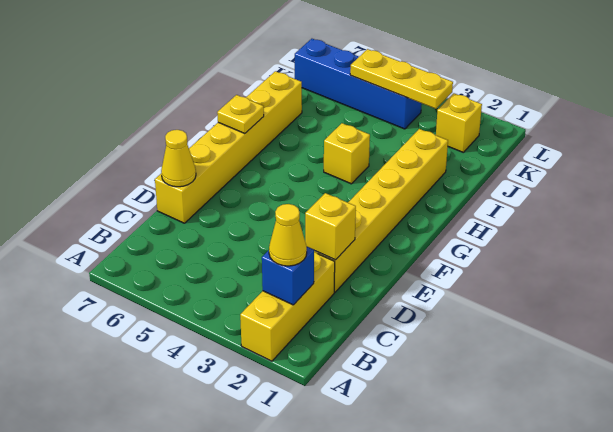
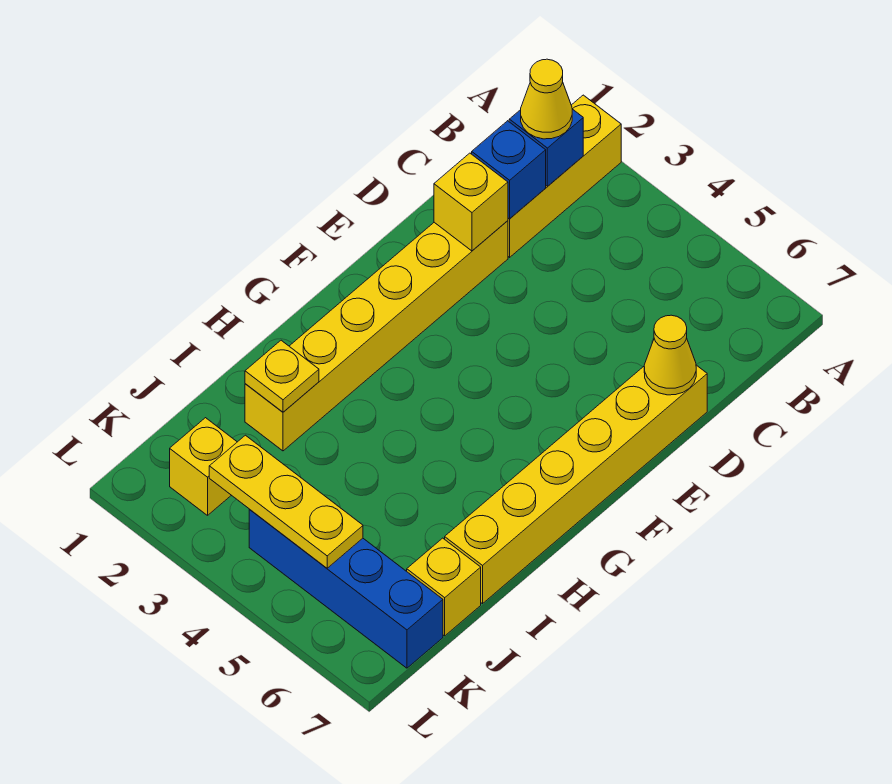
none -> blue 1x1 brick [472,121,546,218]
yellow 1x1 plate [217,95,264,134] -> yellow 1x1 plate moved to [245,340,319,412]
yellow 1x1 brick [324,123,370,184] -> yellow 1x1 brick moved to [407,538,481,636]

